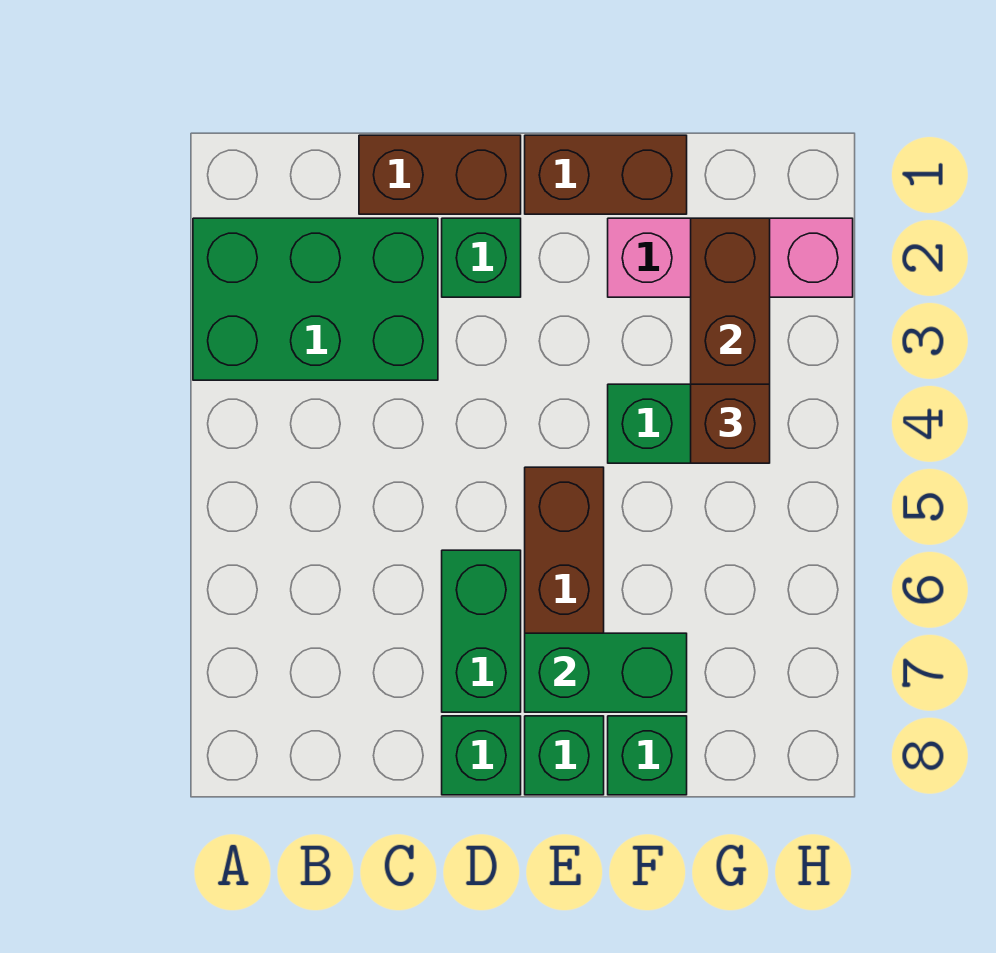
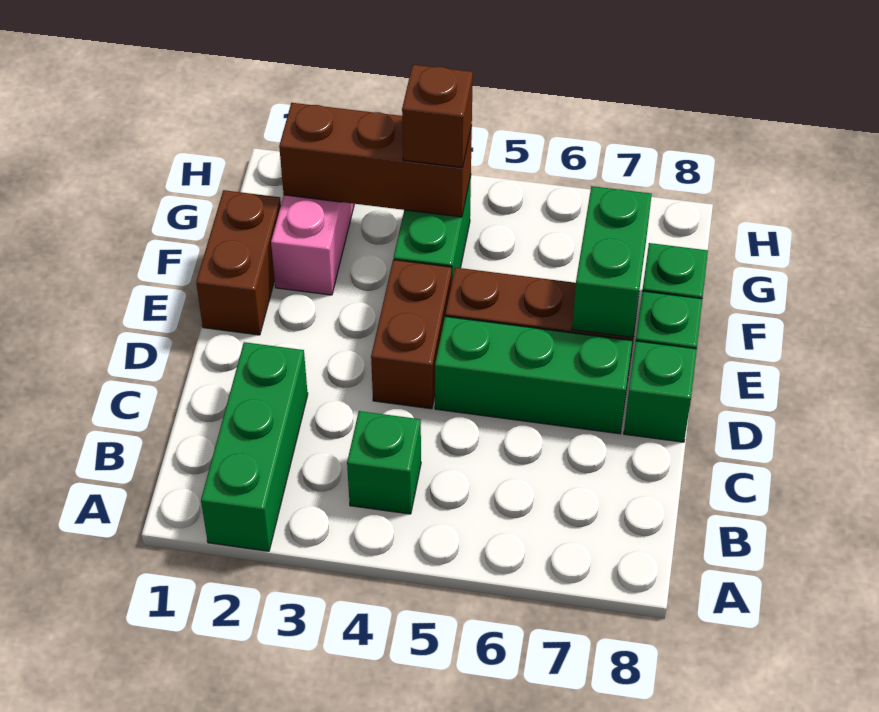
green 2x3 brick [193,218,438,380] -> green 1x3 brick [201,342,308,551]
brown 1x2 brick [359,135,521,214] -> brown 1x2 brick moved to [371,260,452,409]
green 1x1 brick [442,218,521,297] -> green 1x1 brick moved to [347,411,421,514]
green 1x2 brick [442,550,521,712] -> green 1x3 brick [435,316,632,434]

